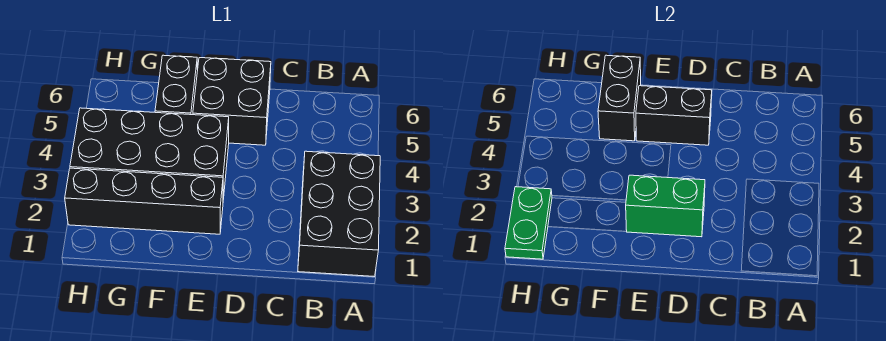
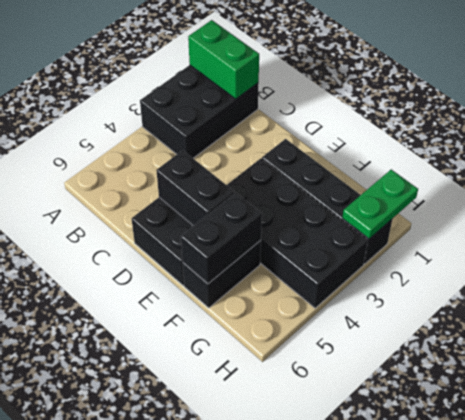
green 1x2 brick [626,175,705,237] -> green 1x2 brick moved to [188,20,259,99]

